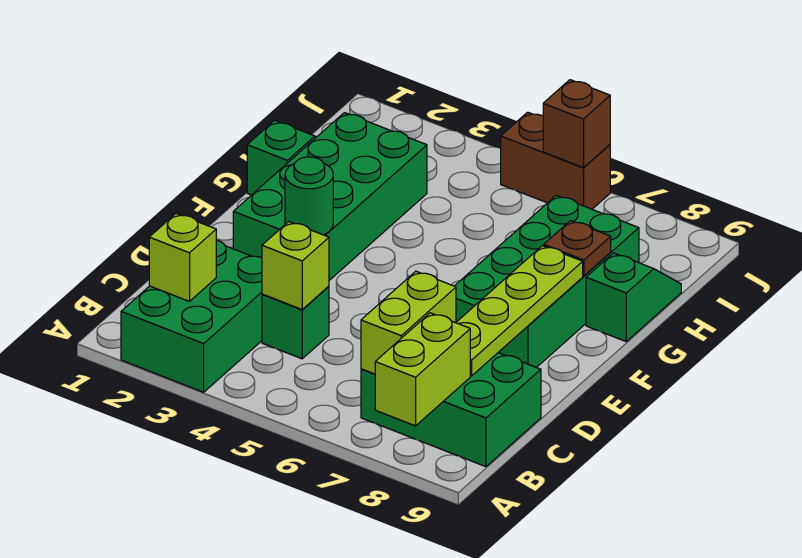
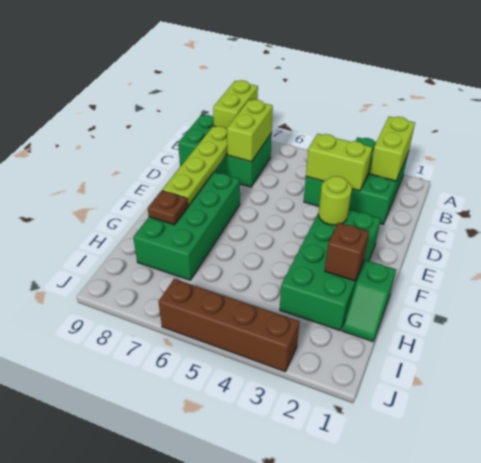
lime 1x1 brick [149,214,216,301] -> lime 1x2 brick [370,117,415,181]
lime 1x1 brick [262,222,329,310] -> lime 1x2 brick [306,134,372,191]
green 1x1 round brick [285,157,333,235] -> lime 1x1 round brick [318,176,352,225]
green 1x2 slope [586,253,681,341] -> none
brown 1x2 brick [501,112,610,209] -> brown 1x4 brick [159,279,300,372]
brown 1x1 brick [543,80,610,168] -> brown 1x1 brick moved to [325,223,369,281]

